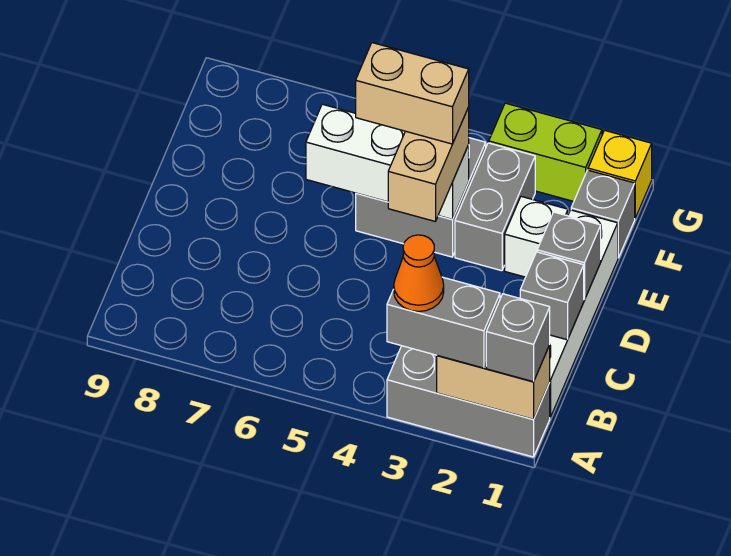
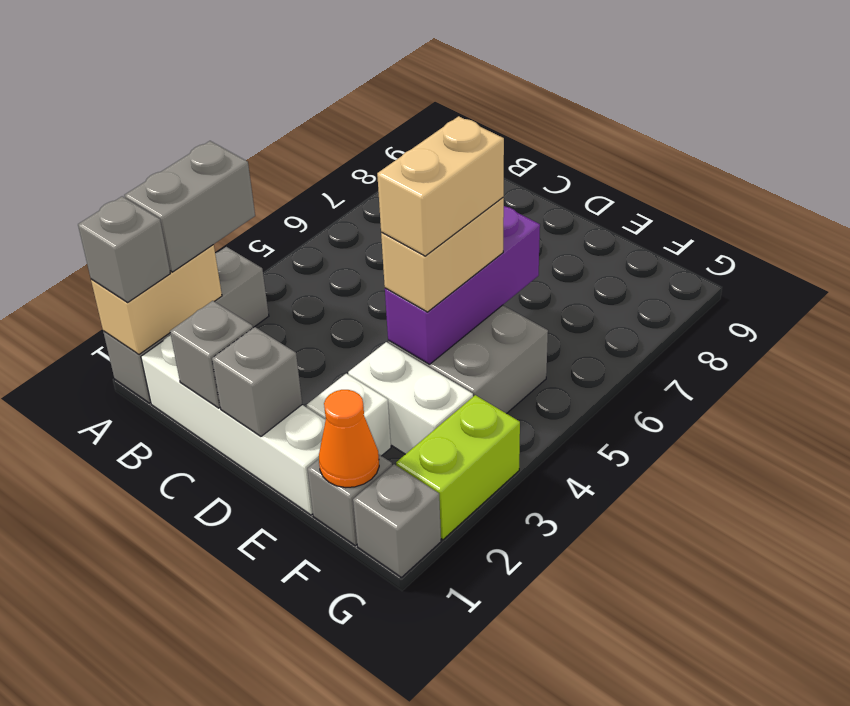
orange 1x1 cone [394,235,444,312] -> orange 1x1 cone moved to [319,390,379,488]
tan 1x2 brick [388,107,469,221] -> tan 1x2 brick turned to [381,198,504,312]
grey 1x2 brick [455,143,535,271] -> white 1x2 brick [348,342,473,454]
white 1x3 brick [306,104,469,220] -> purple 1x3 brick [385,206,540,364]
yellow 1x1 brick [588,130,652,218] -> grey 1x1 brick [353,464,441,577]

